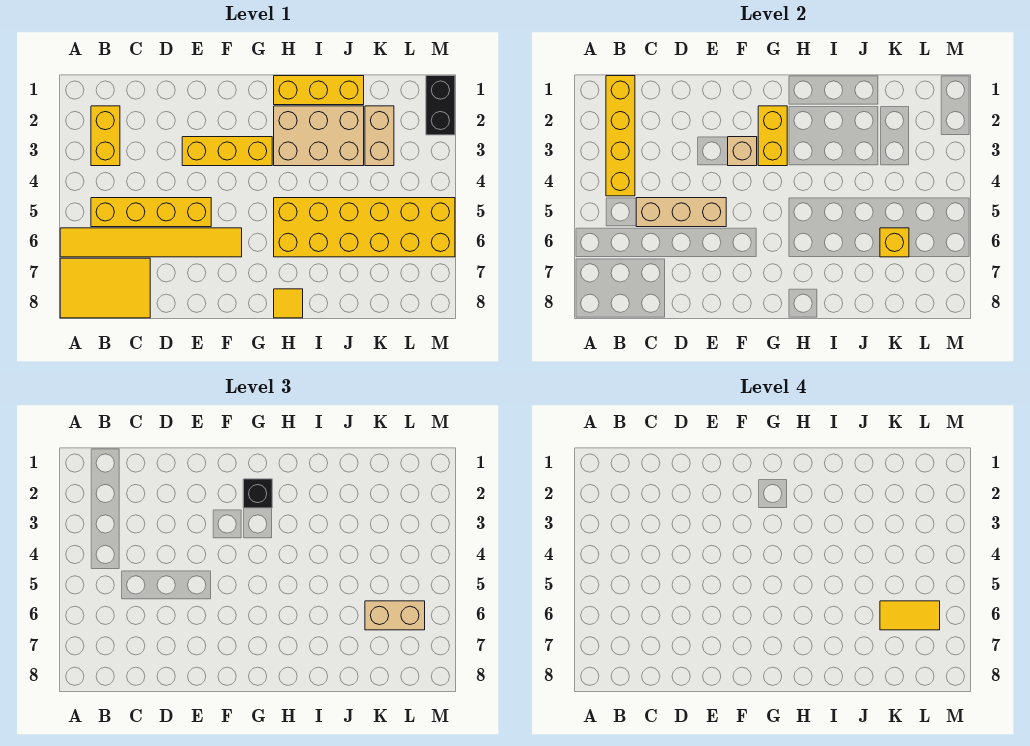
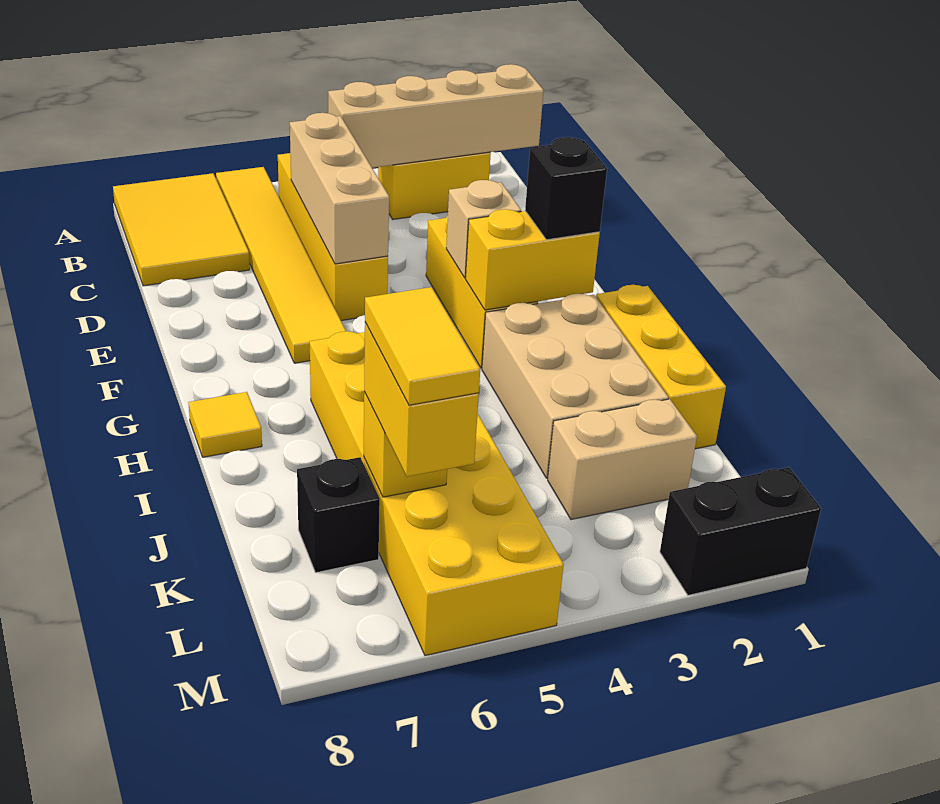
yellow 1x4 brick [606,76,635,196] -> tan 1x4 brick [328,64,544,168]
tan 1x2 brick [365,601,425,630] -> yellow 1x2 brick [364,323,479,477]
none -> black 1x1 brick [297,457,380,573]

